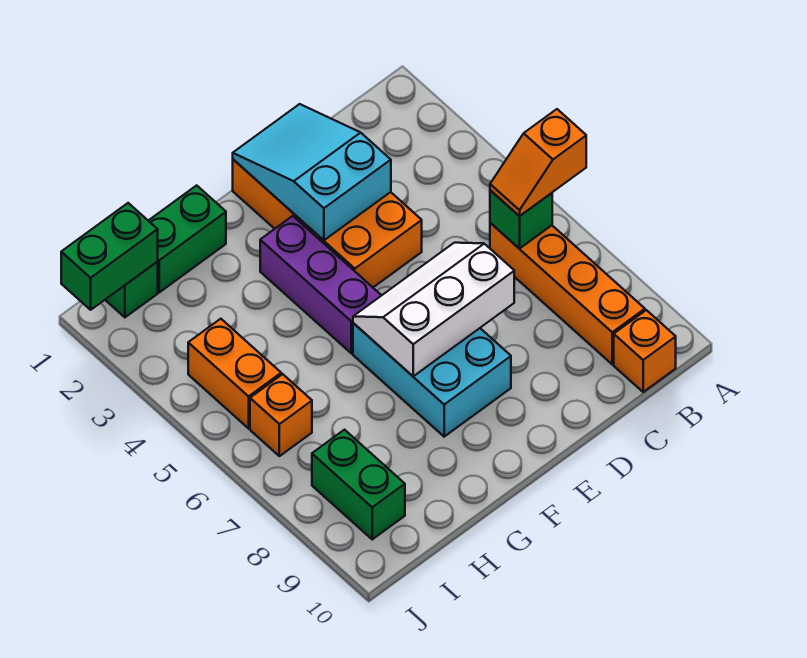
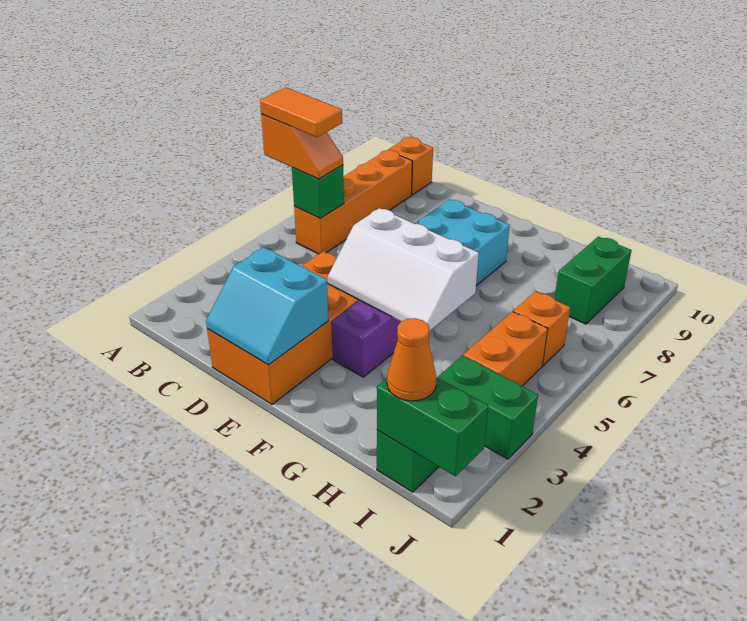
none -> orange 1x2 tile [260,87,342,137]
cyan 2x3 slope [233,104,391,240] -> cyan 2x2 slope [206,248,328,365]
white 2x3 slope [353,243,514,376] -> white 2x3 slope moved to [328,208,479,331]
green 1x2 brick [148,185,226,292] -> green 1x2 brick moved to [437,355,538,459]
none -> orange 1x1 cone [387,318,436,401]

